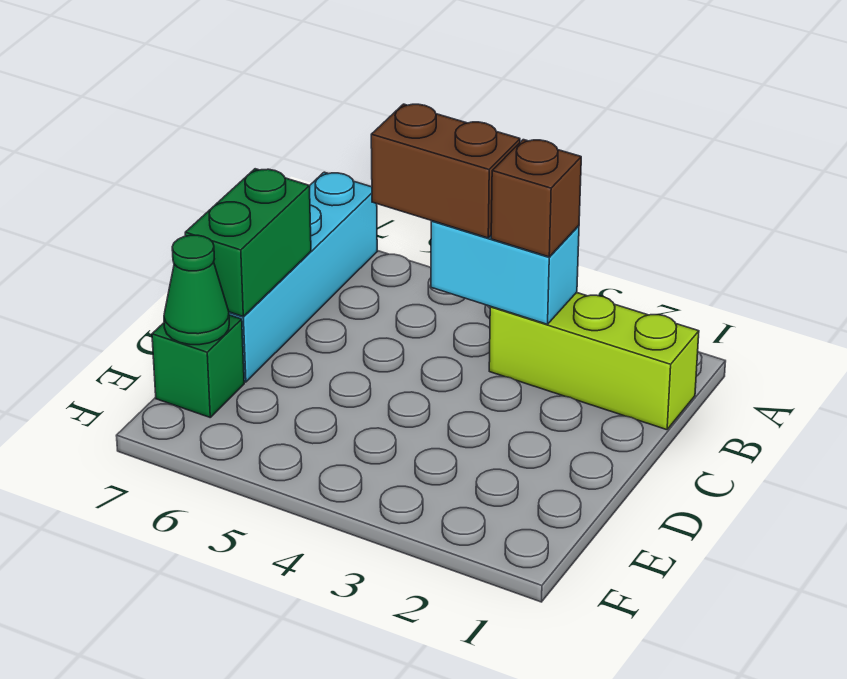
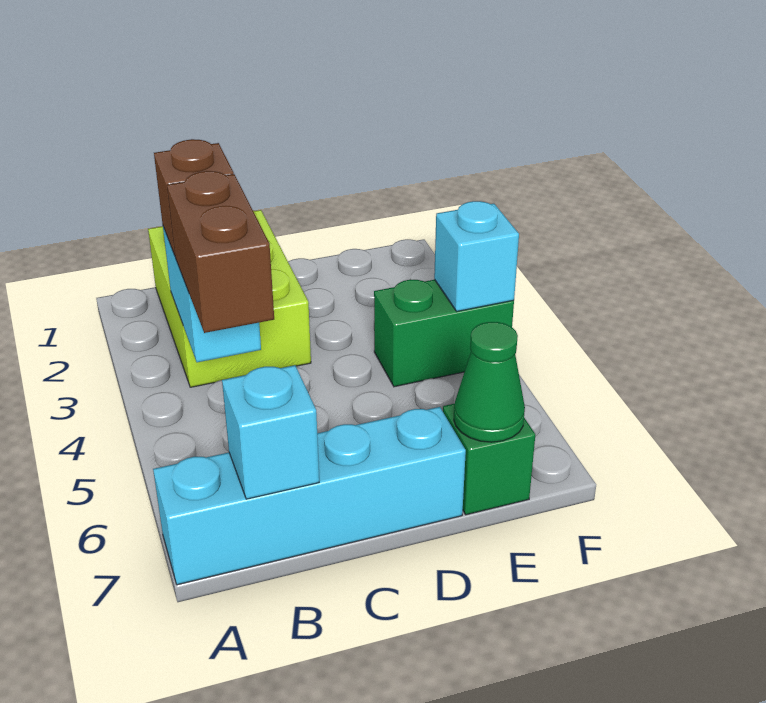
lime 1x3 brick [489,292,699,430] -> lime 2x3 brick [148,210,311,387]
none -> cyan 1x1 brick [222,365,319,499]
green 1x2 brick [185,169,311,316] -> green 1x2 brick moved to [374,280,514,387]
none -> cyan 1x1 brick [434,201,519,311]

